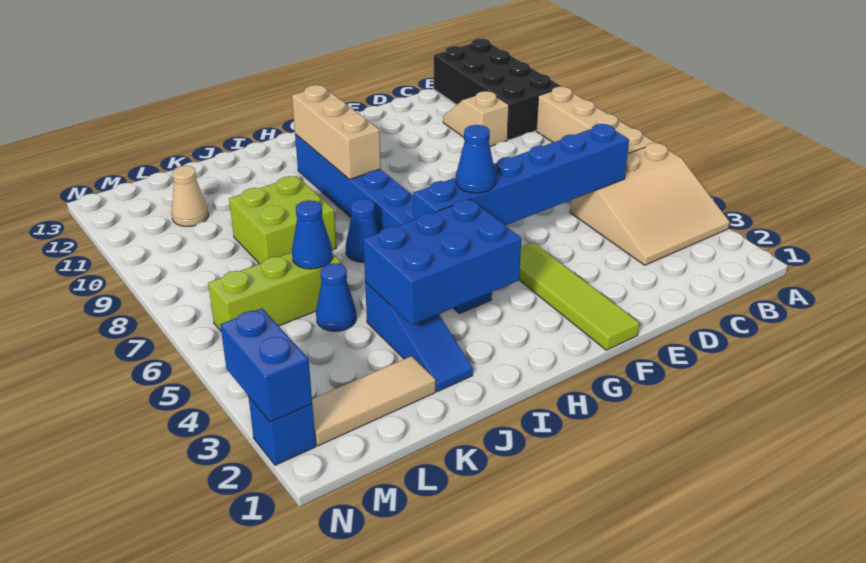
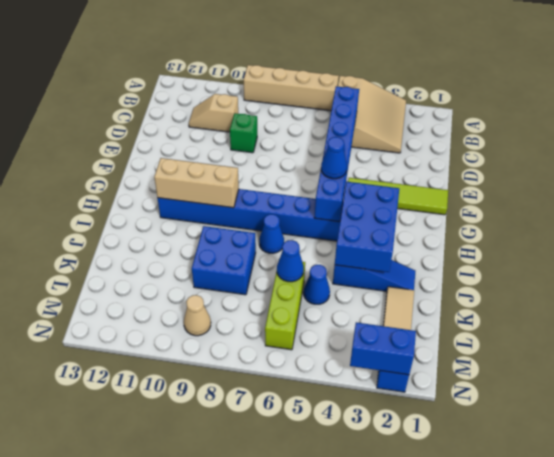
black 2x4 brick [434,38,562,140] -> none
none -> green 1x1 brick [230,113,257,153]
lime 2x2 brick [229,176,336,264] -> blue 2x2 brick [192,226,256,295]
tan 1x1 cone [172,166,208,226] -> tan 1x1 cone moved to [184,295,211,336]

